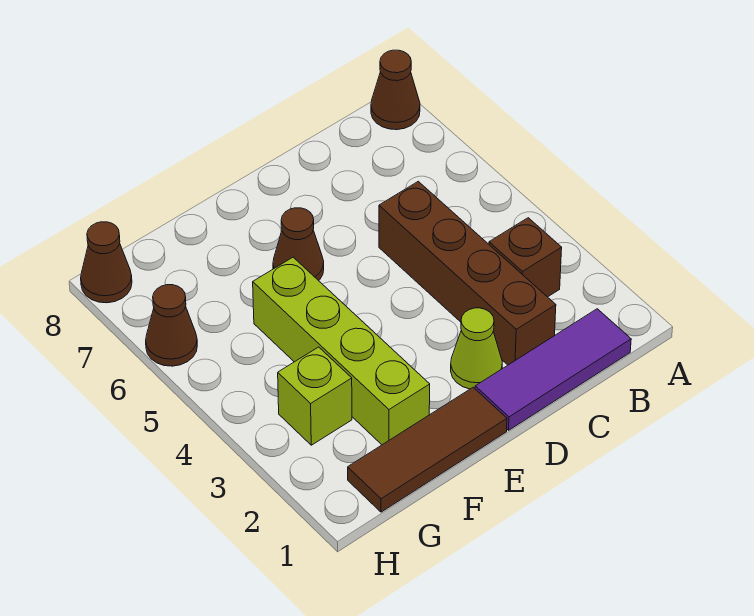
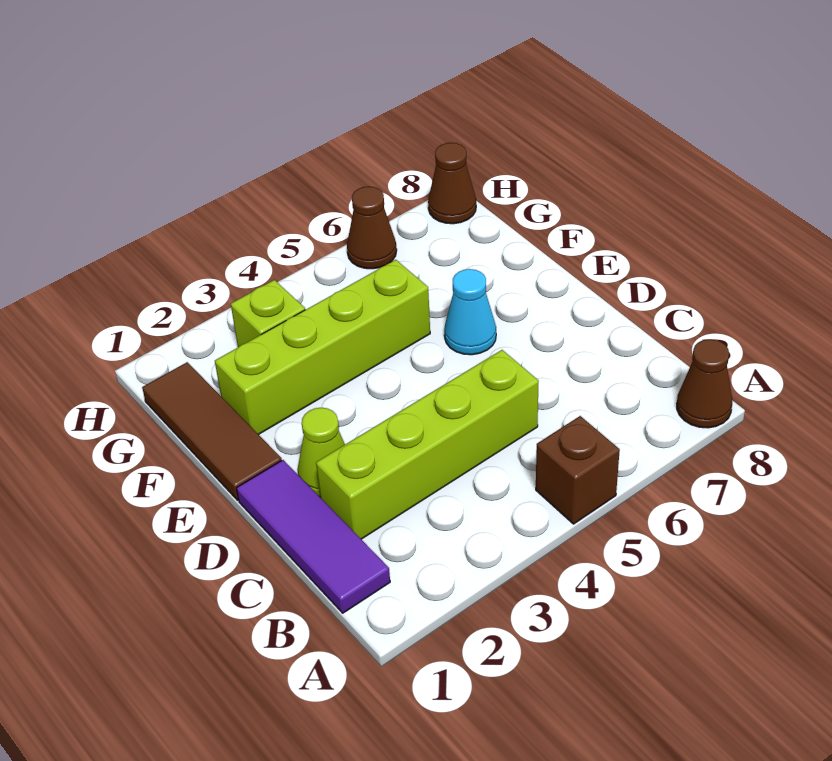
brown 1x1 brick [489,218,562,297] -> brown 1x1 brick moved to [536,416,620,524]
brown 1x4 brick [379,181,556,365] -> lime 1x4 brick [316,350,539,539]
brown 1x1 cone [273,208,324,281] -> cyan 1x1 cone [444,269,496,355]

